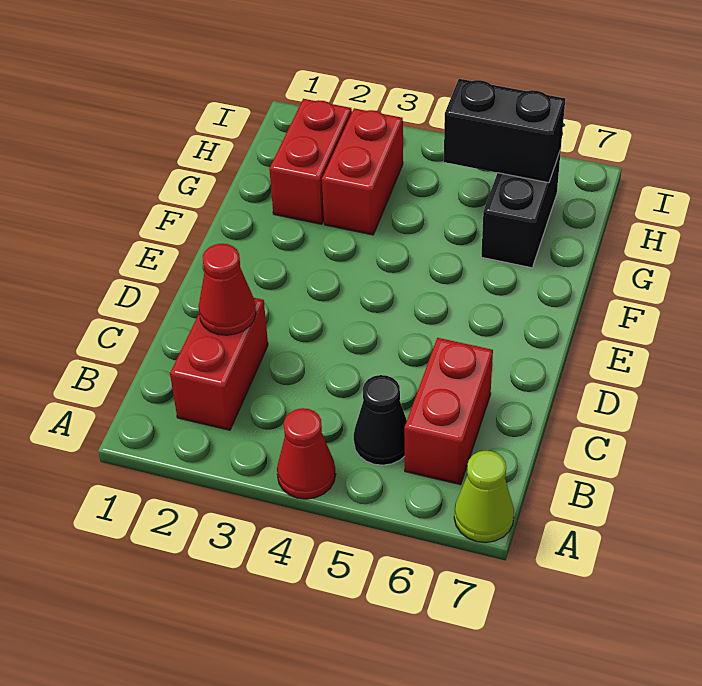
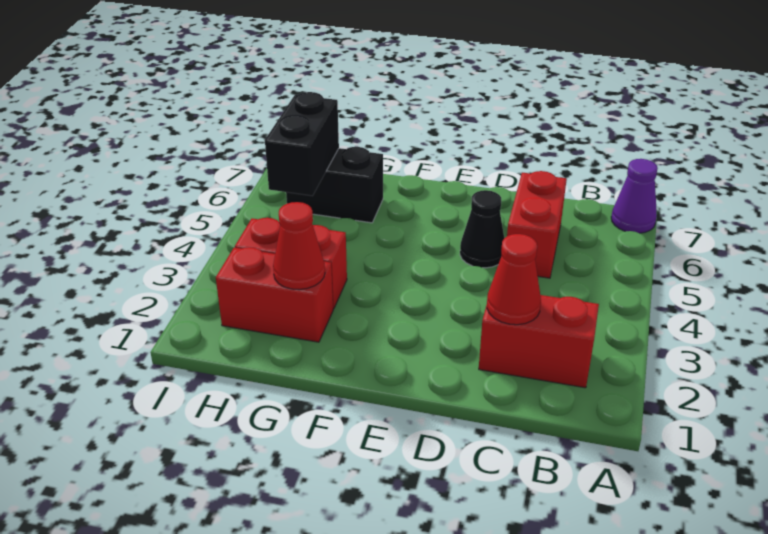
red 1x1 cone [277,408,336,499] -> red 1x1 cone moved to [273,202,325,290]
lime 1x1 cone [454,451,514,543] -> purple 1x1 cone [611,159,658,233]
black 1x1 cone [354,375,407,465] -> black 1x1 cone moved to [460,190,504,268]
red 1x2 brick [404,338,493,485] -> red 1x2 brick turned to [507,171,567,278]

